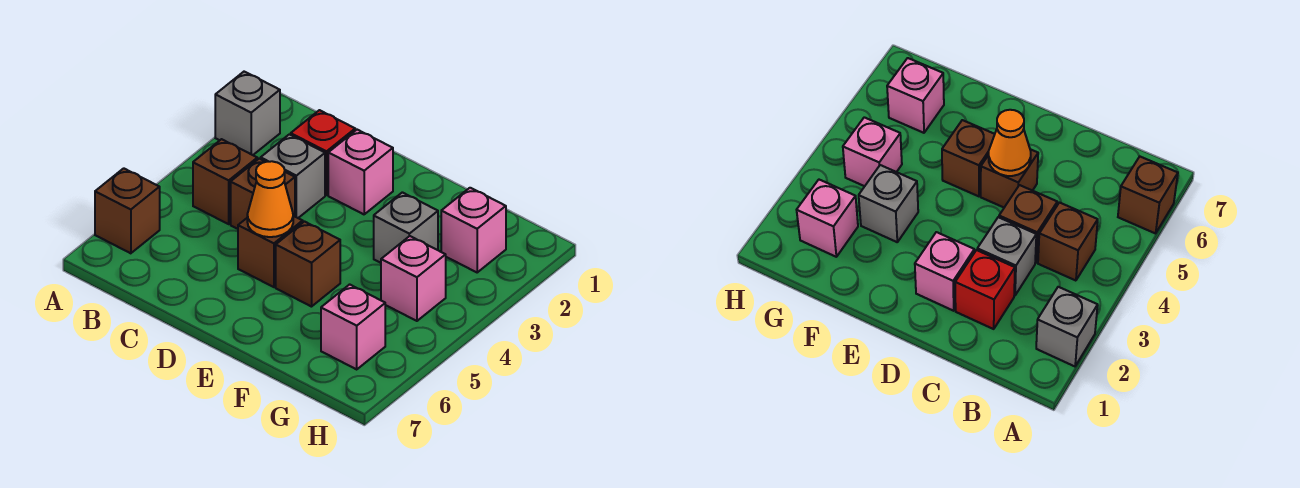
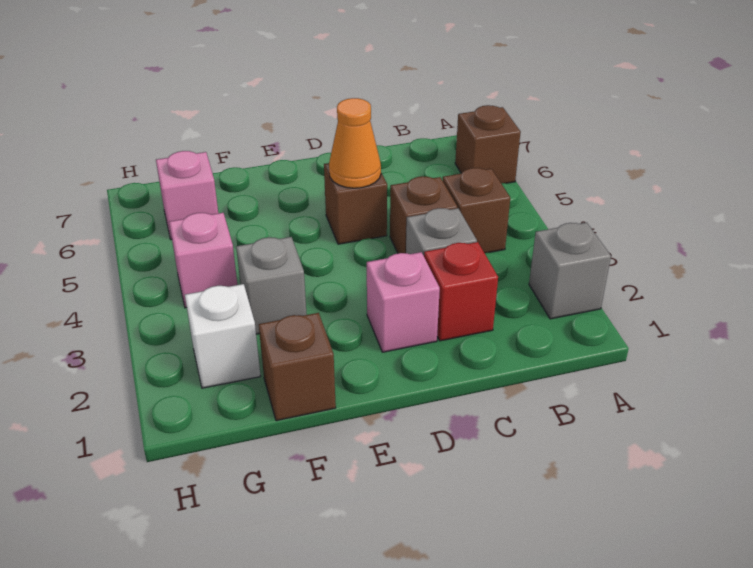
brown 1x1 brick [276,222,340,307] -> brown 1x1 brick moved to [259,313,336,421]
pink 1x1 brick [441,188,506,272] -> white 1x1 brick [185,284,260,388]

